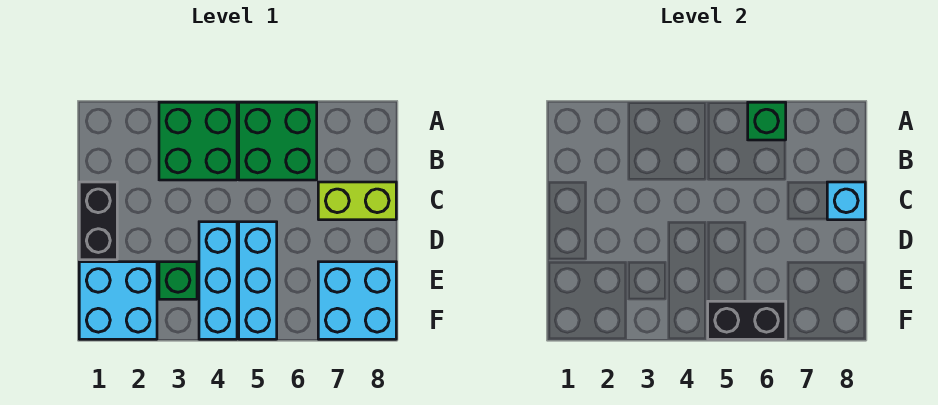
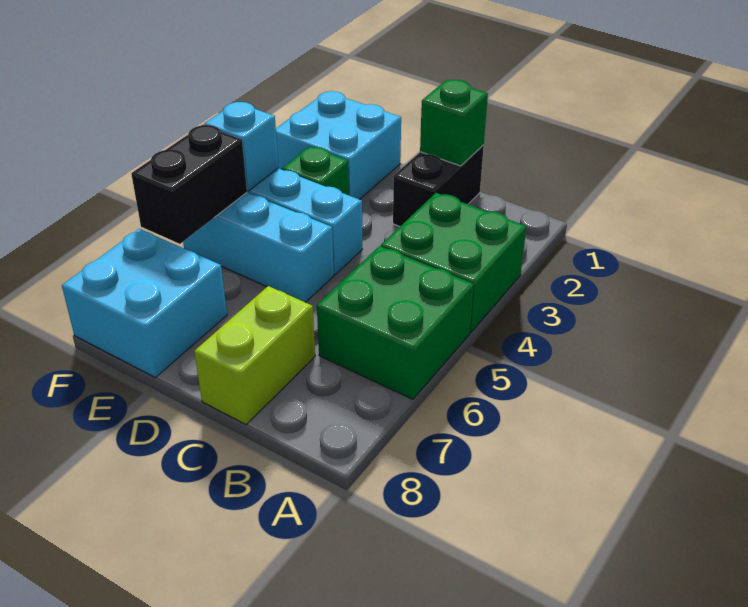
green 1x1 brick [748,102,786,140] -> green 1x1 brick moved to [420,80,488,166]
black 1x2 brick [79,182,117,260] -> black 1x2 brick turned to [393,145,484,226]
cyan 1x1 brick [827,182,865,220] -> cyan 1x1 brick moved to [204,102,278,191]

